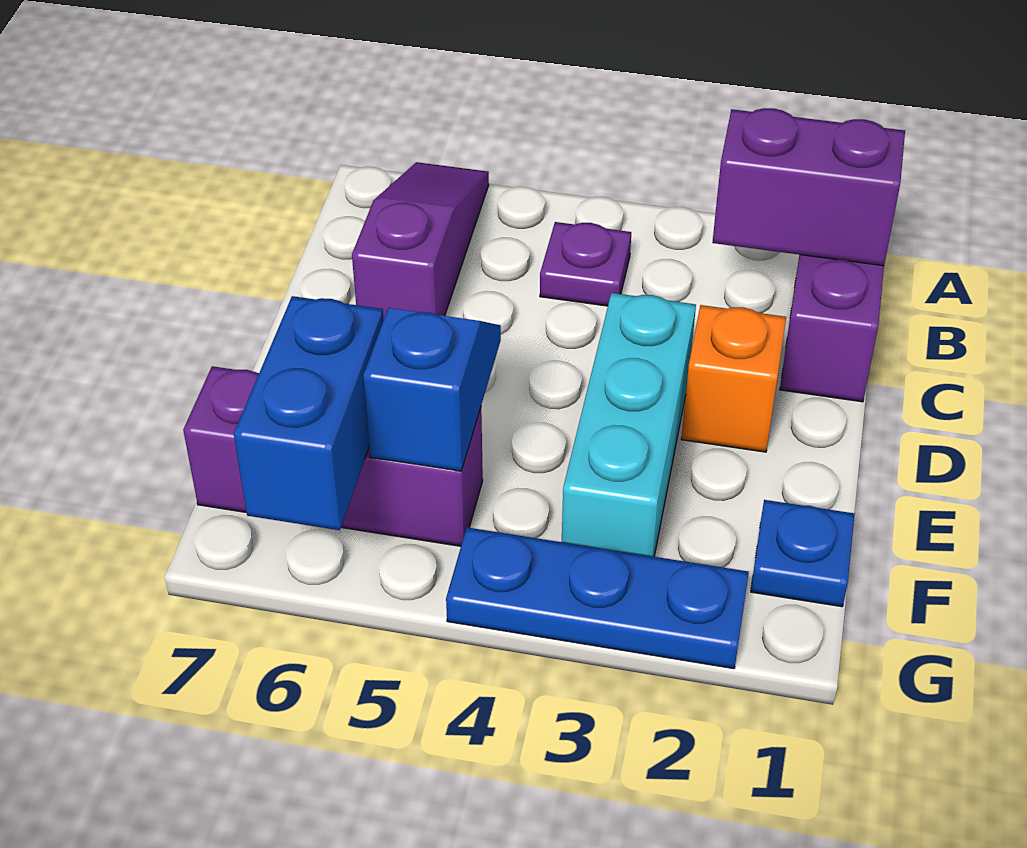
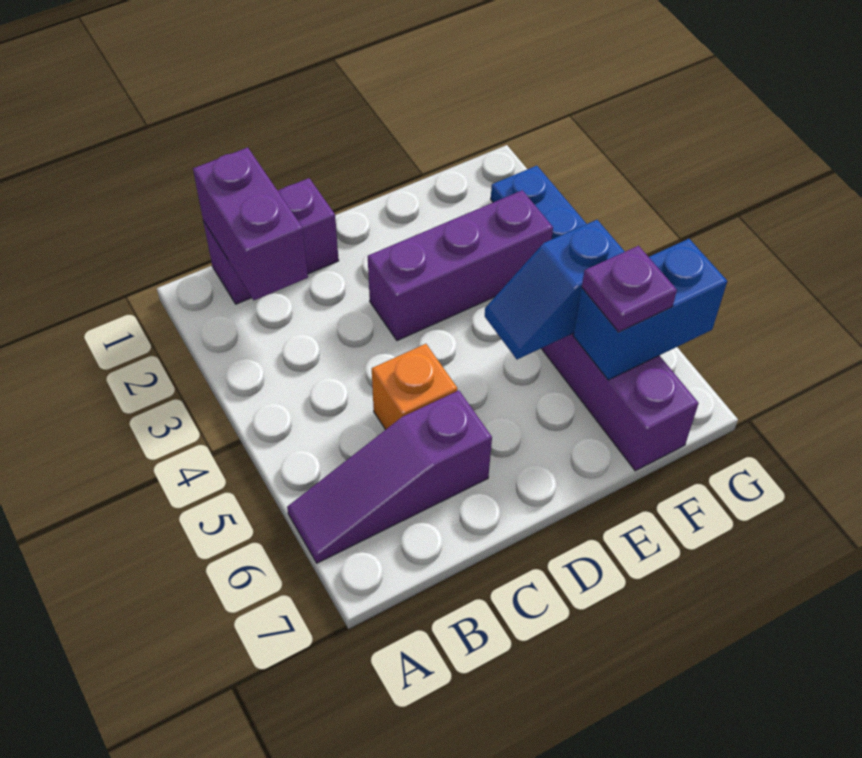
purple 1x1 plate [540,222,631,306] -> purple 1x1 plate moved to [582,246,677,332]
orange 1x1 brick [681,305,786,452] -> orange 1x1 brick moved to [372,344,457,430]
cyan 1x3 brick [562,293,696,557] -> purple 1x3 brick [368,190,553,341]
blue 1x1 plate [751,500,855,607] -> none

